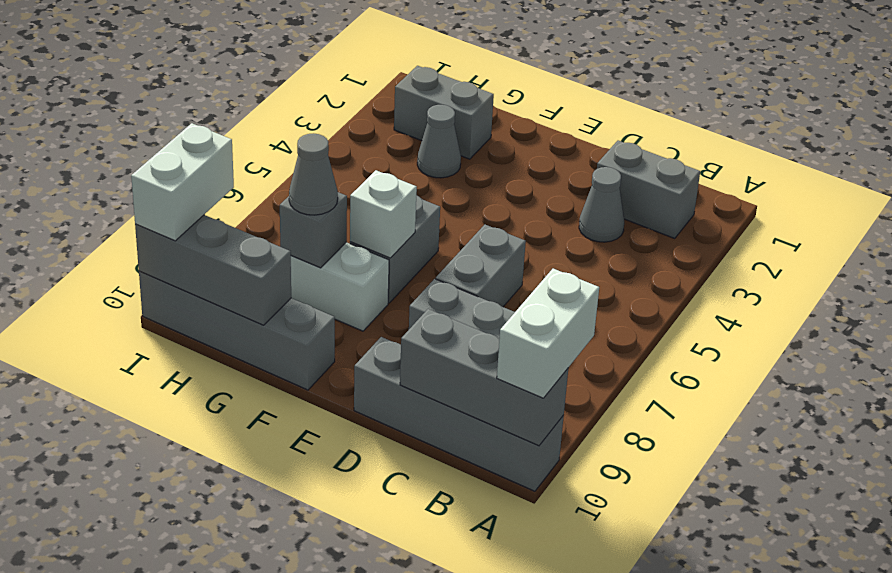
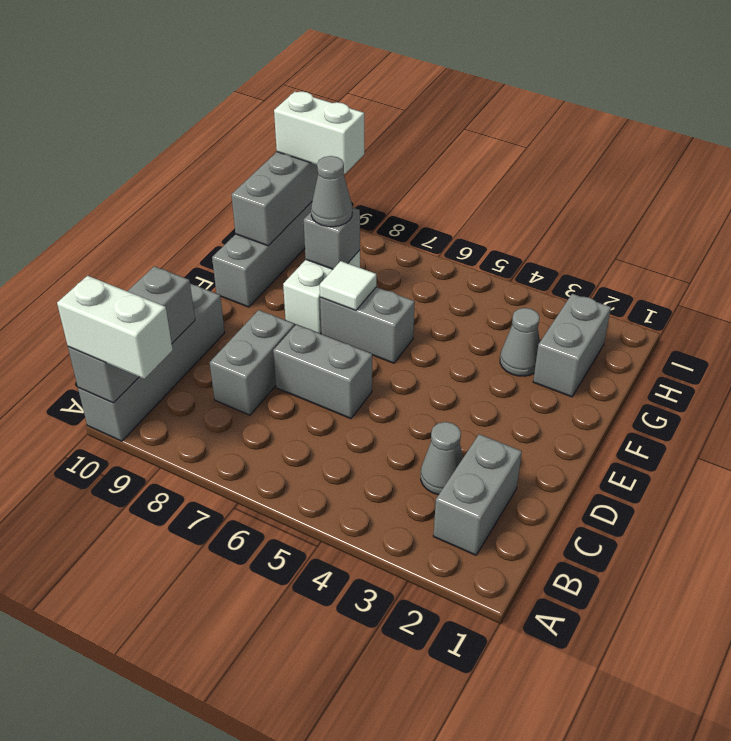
white 1x1 brick [350,170,417,258] -> white 1x1 tile [320,261,376,310]

